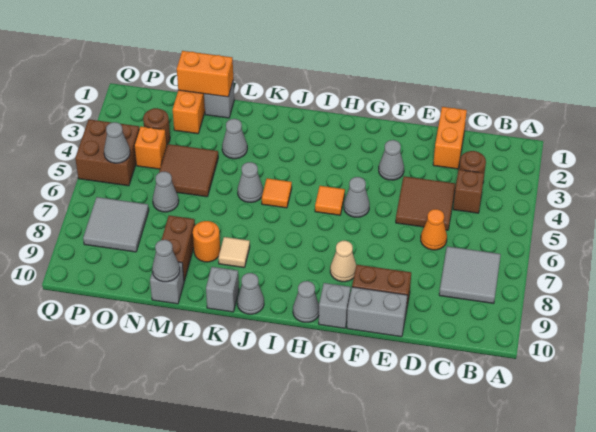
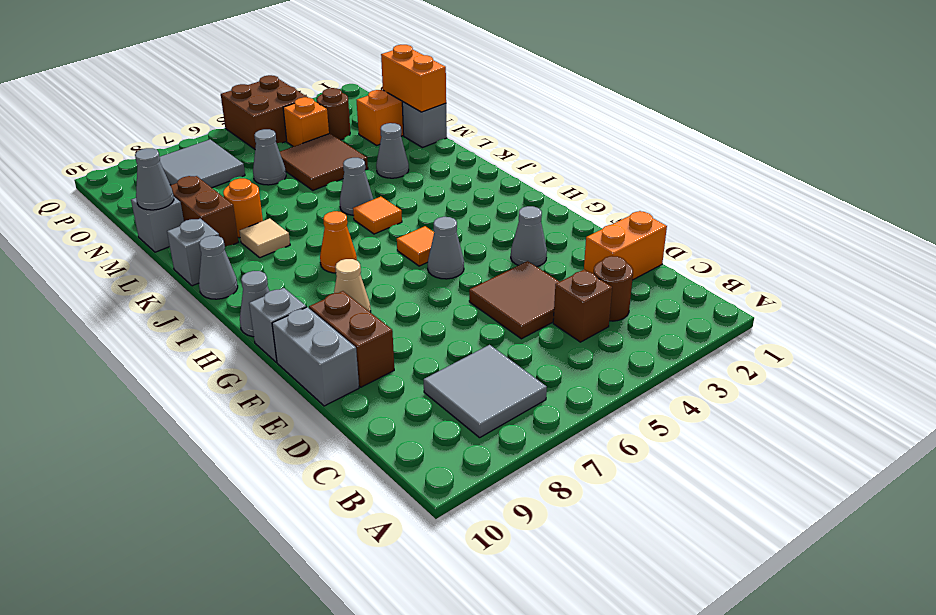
orange 1x1 cone [421,209,447,250] -> orange 1x1 cone moved to [320,211,357,273]
brown 1x2 brick [162,215,195,281] -> brown 1x2 brick turned to [171,176,238,247]
grey 1x1 cone [104,122,130,163] -> none

